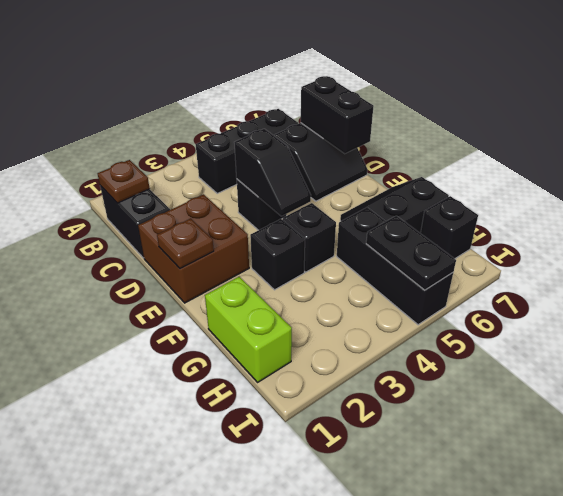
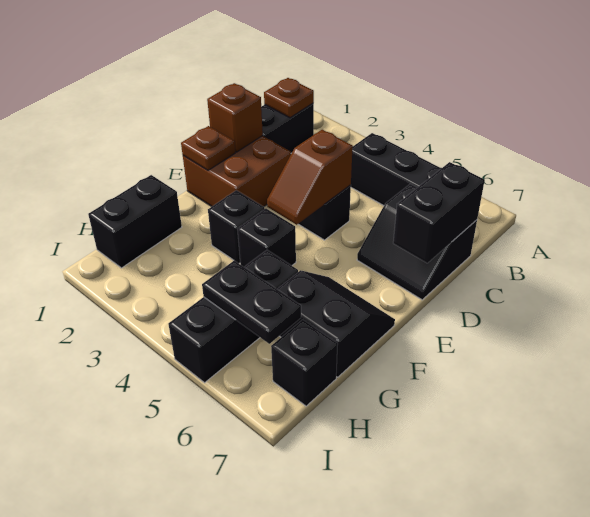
none -> brown 1x1 brick [207,83,263,152]
black 1x2 slope [234,129,311,216] -> brown 1x2 slope [267,130,353,225]
lime 1x2 brick [205,277,292,382] -> black 1x2 brick [88,175,182,268]
black 1x2 plate [366,216,456,290] -> black 1x2 plate turned to [202,261,301,344]

